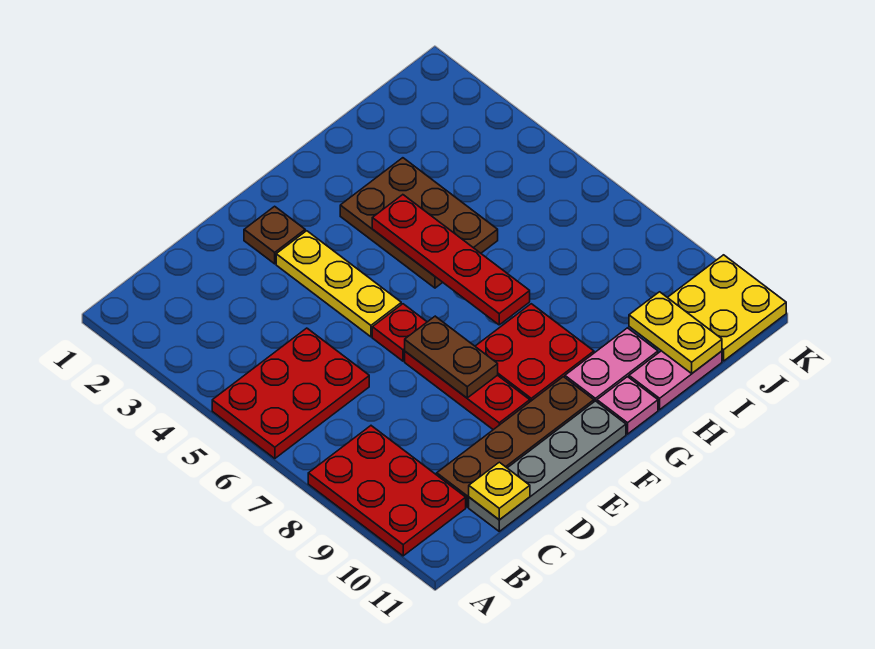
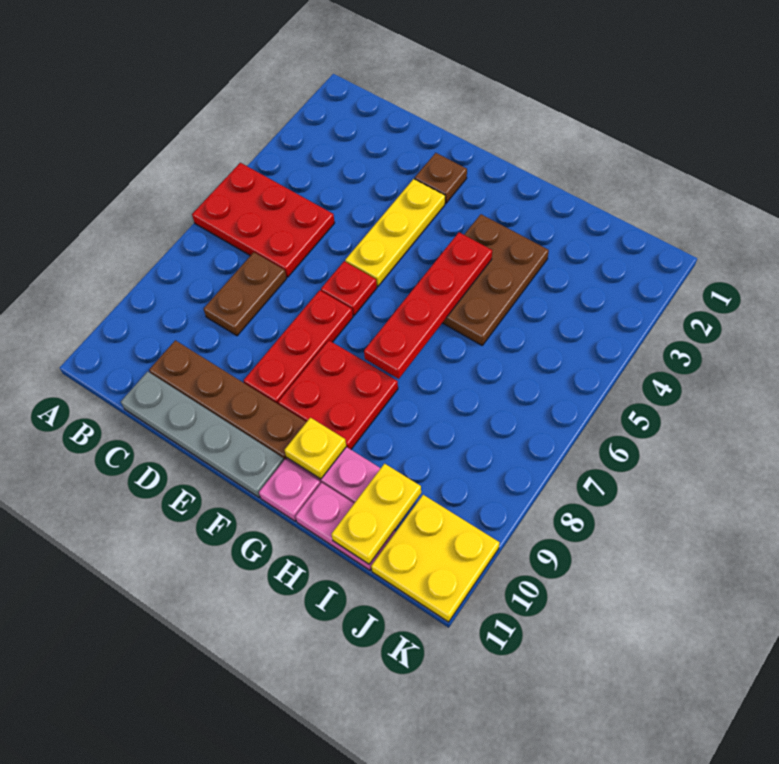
red 2x3 plate [308,426,466,556] -> none
yellow 1x1 plate [469,462,530,520] -> yellow 1x1 plate moved to [285,418,346,479]
brown 1x2 plate [405,316,498,398] -> brown 1x2 plate moved to [204,252,287,336]

